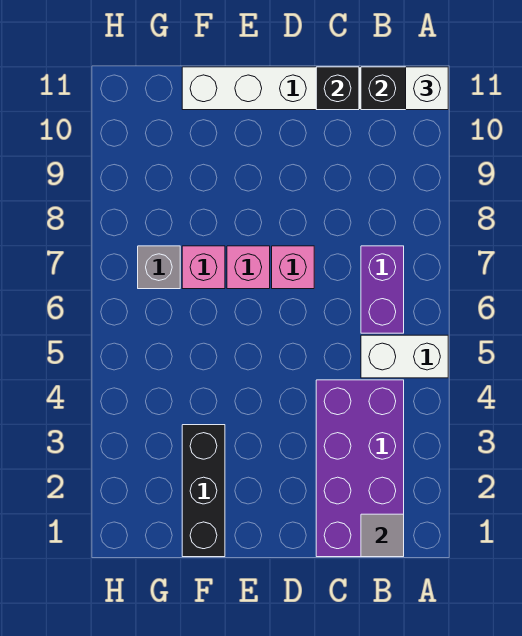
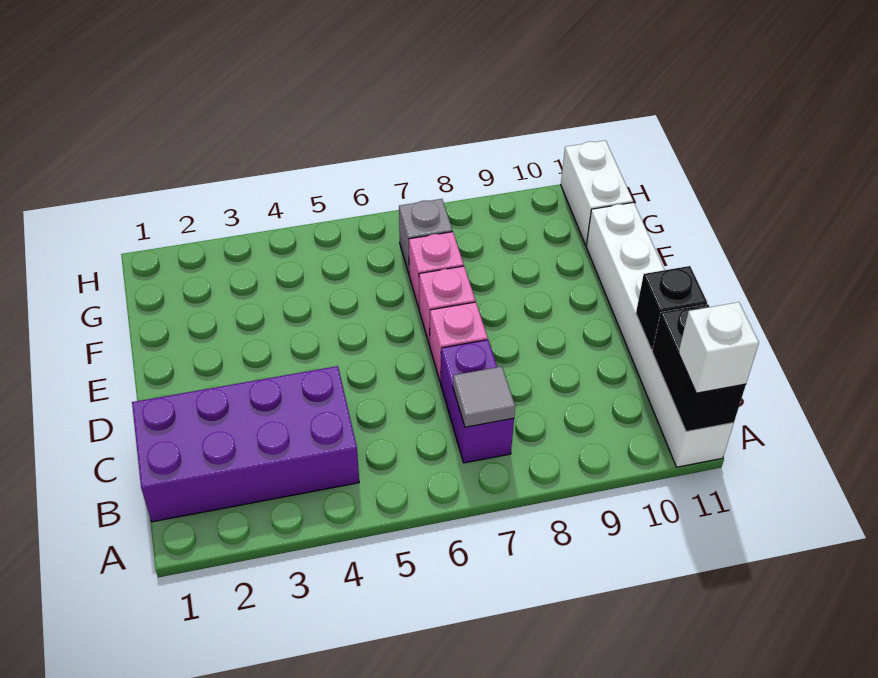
white 1x2 brick [361,335,448,378] -> white 1x2 brick moved to [561,140,633,245]
grey 1x1 tile [361,514,404,557] -> grey 1x1 tile moved to [453,367,515,427]
purple 1x2 brick [361,246,404,333] -> purple 1x2 brick turned to [441,340,514,463]
black 1x3 brick [182,425,225,557] -> none

